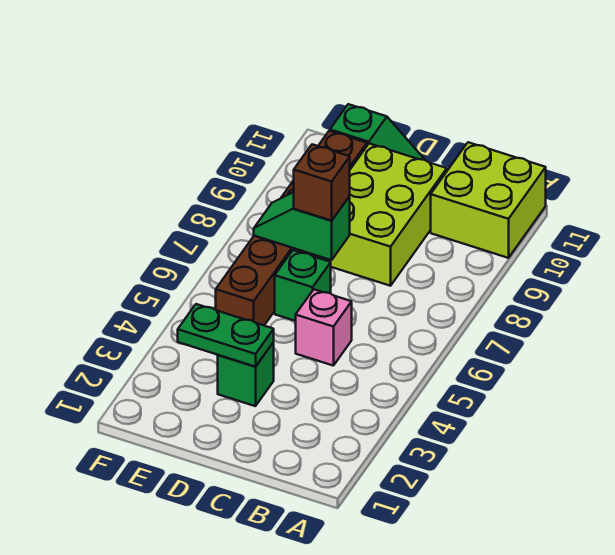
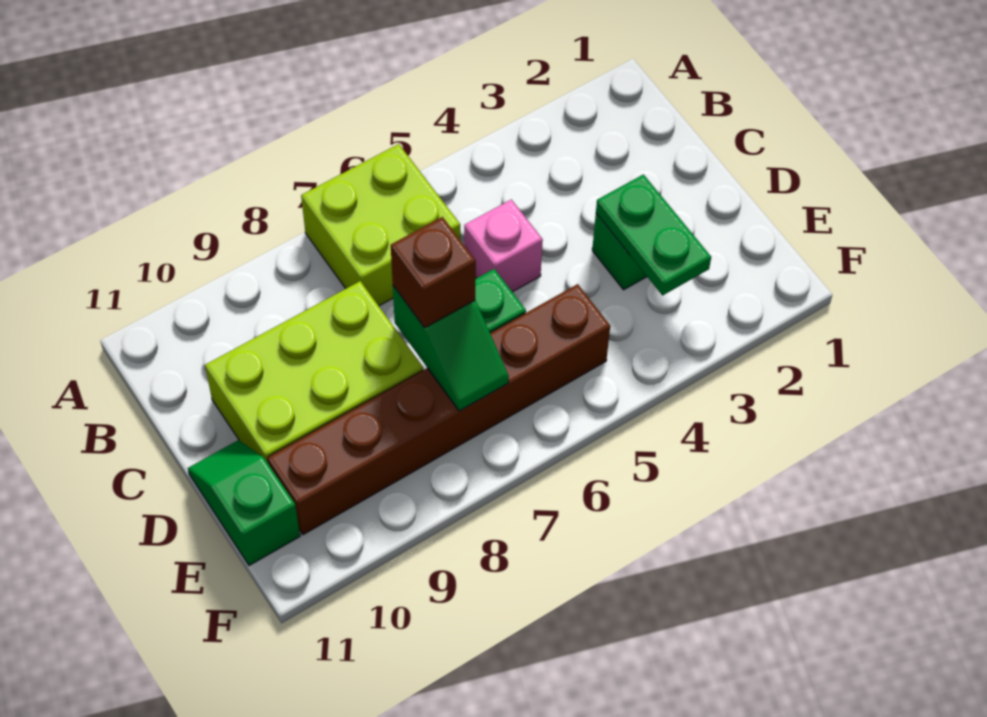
lime 2x2 brick [431,142,546,258] -> lime 2x2 brick moved to [301,144,460,306]

